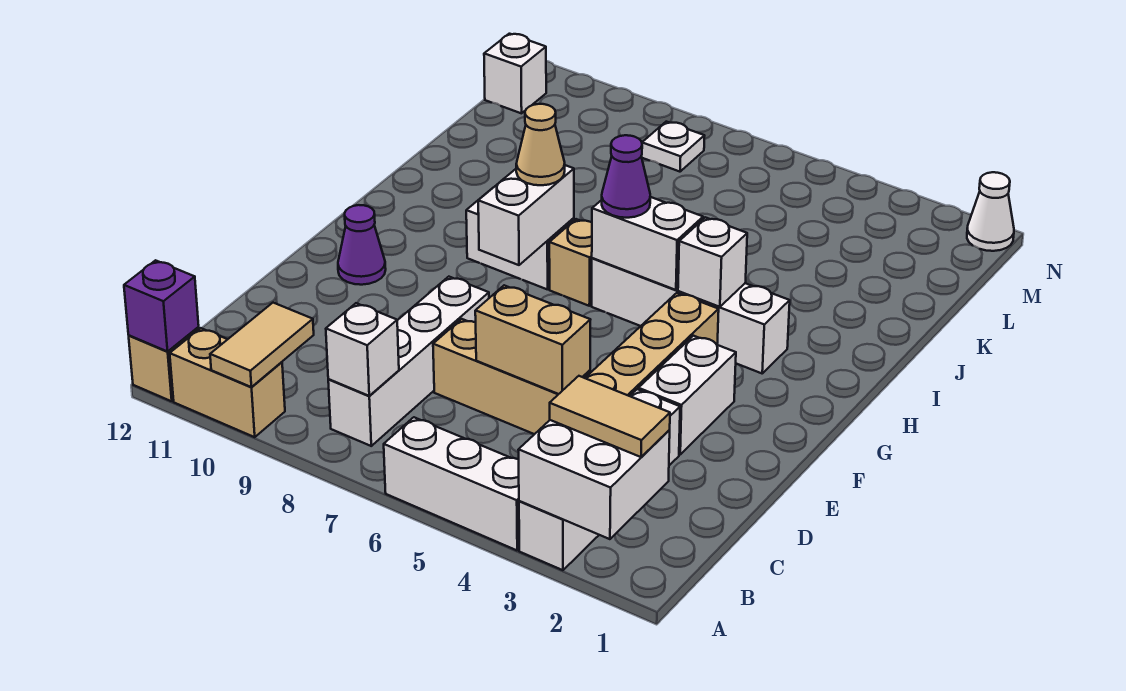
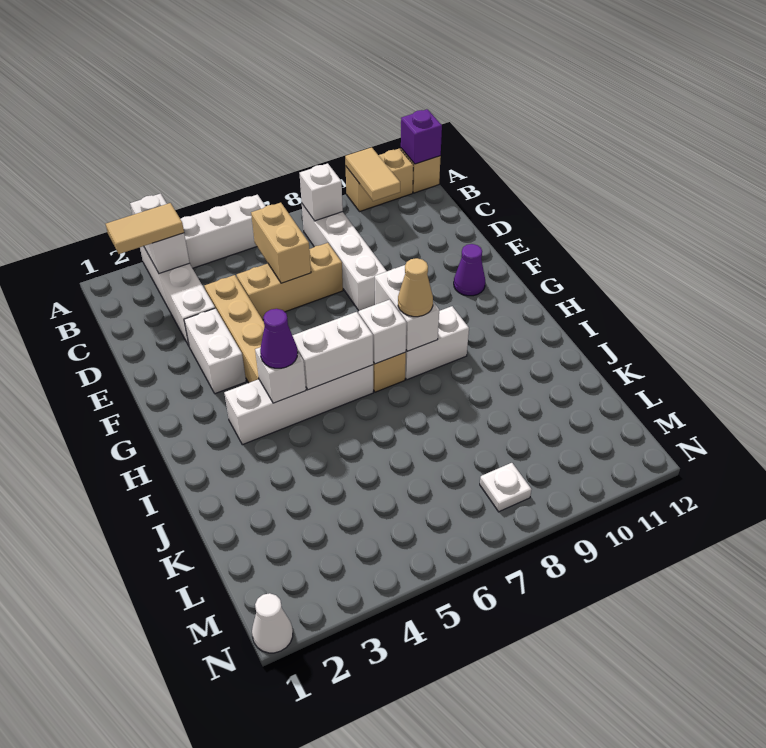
white 2x2 brick [518,420,670,539] -> white 1x2 brick [130,194,189,273]
tan 1x2 brick [475,285,590,394] -> tan 1x2 brick turned to [251,203,311,283]
purple 1x1 cone [602,135,650,218] -> purple 1x1 cone moved to [260,309,298,368]
white 1x1 brick [484,34,546,113] -> white 1x1 brick moved to [358,300,406,364]

